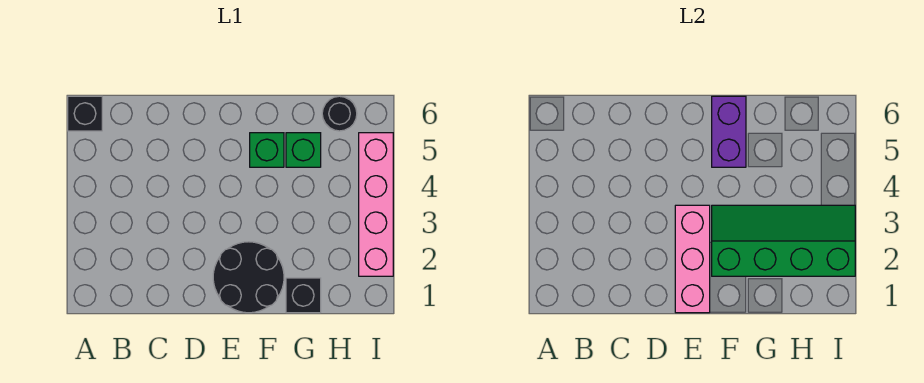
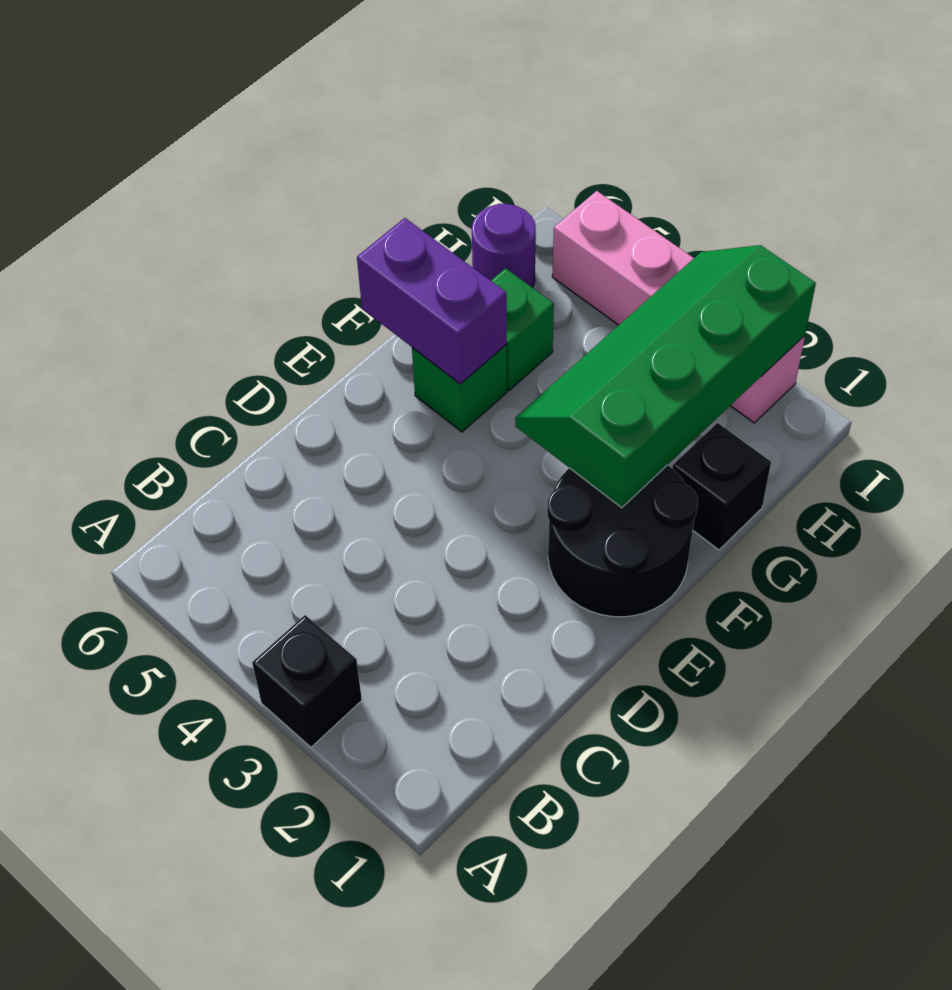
black 1x1 brick [68,96,102,131] -> black 1x1 brick moved to [252,615,362,747]
pink 1x3 brick [675,205,710,313] -> none
black 1x1 round brick [322,96,357,131] -> purple 1x1 round brick [472,204,536,288]

